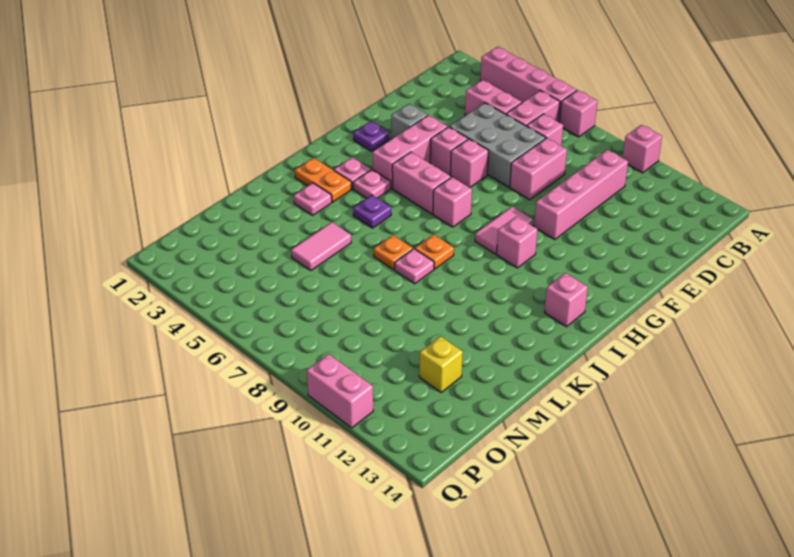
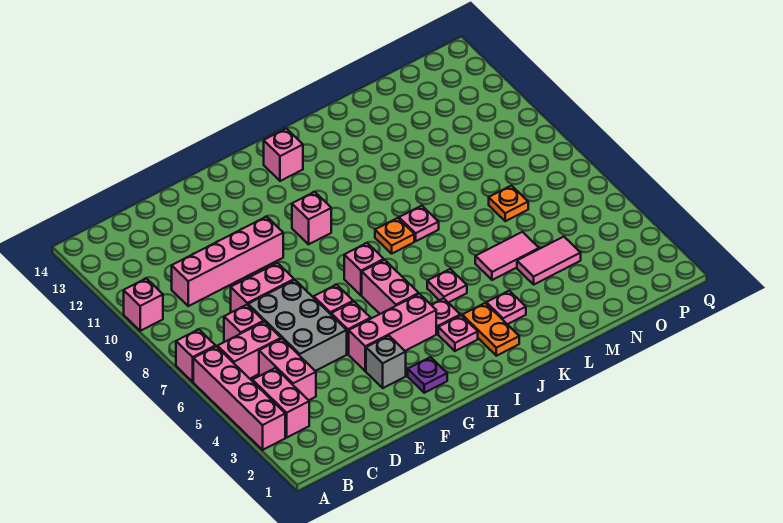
pink 1x2 tile [475,207,533,254] -> pink 1x2 tile moved to [517,237,581,284]
purple 1x1 plate [353,195,391,228] -> pink 1x1 plate [427,269,467,303]
orange 1x1 plate [374,235,413,270] -> orange 1x1 plate moved to [489,186,528,221]
yellow 1x1 brick [419,336,463,392] -> none
pink 1x2 brick [307,354,373,428] -> pink 1x2 brick moved to [252,368,309,437]

